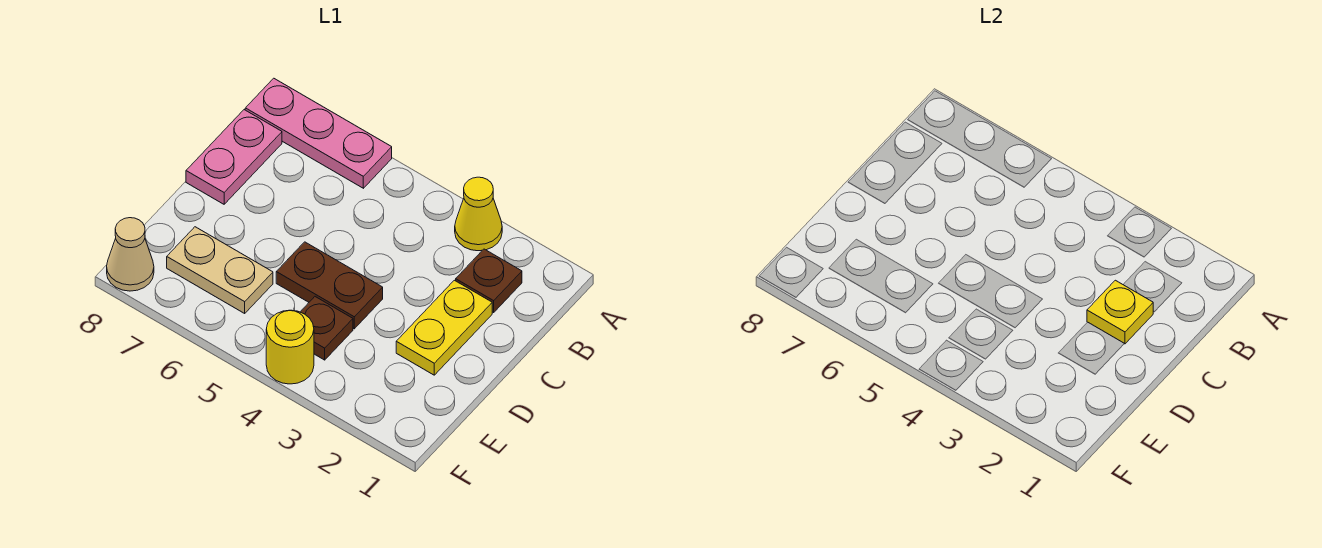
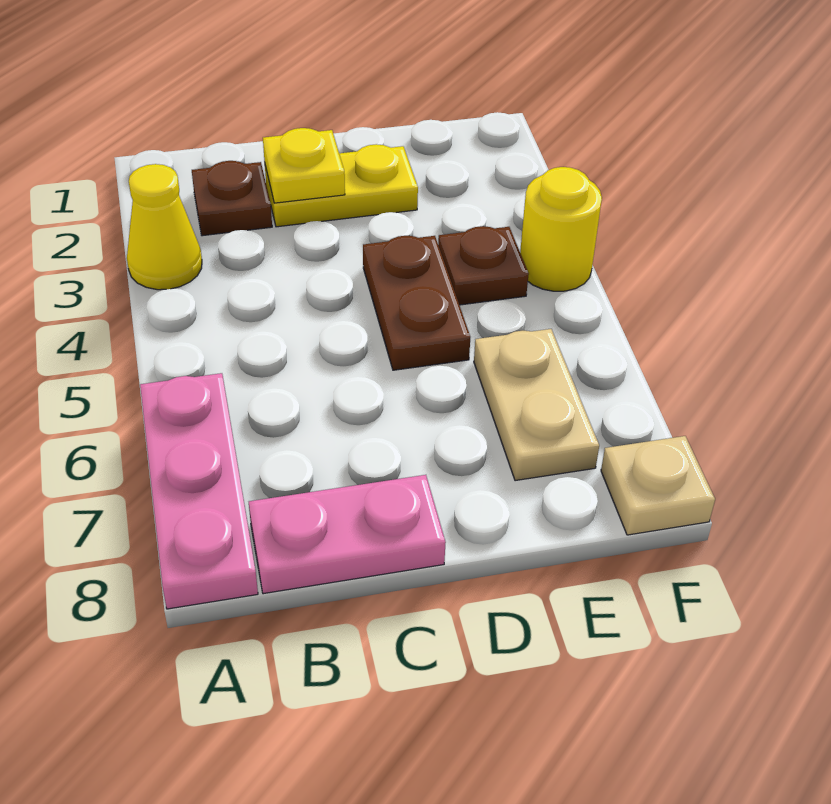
tan 1x1 cone [107,218,154,291] -> tan 1x1 plate [601,436,715,535]

